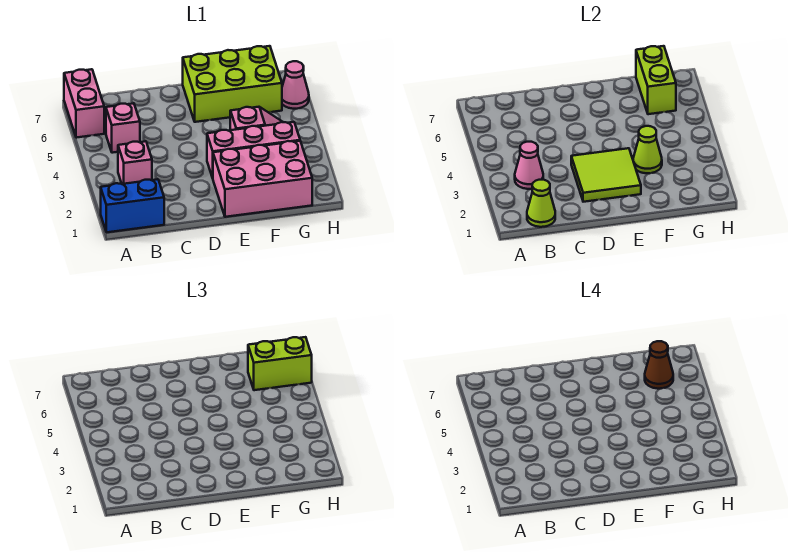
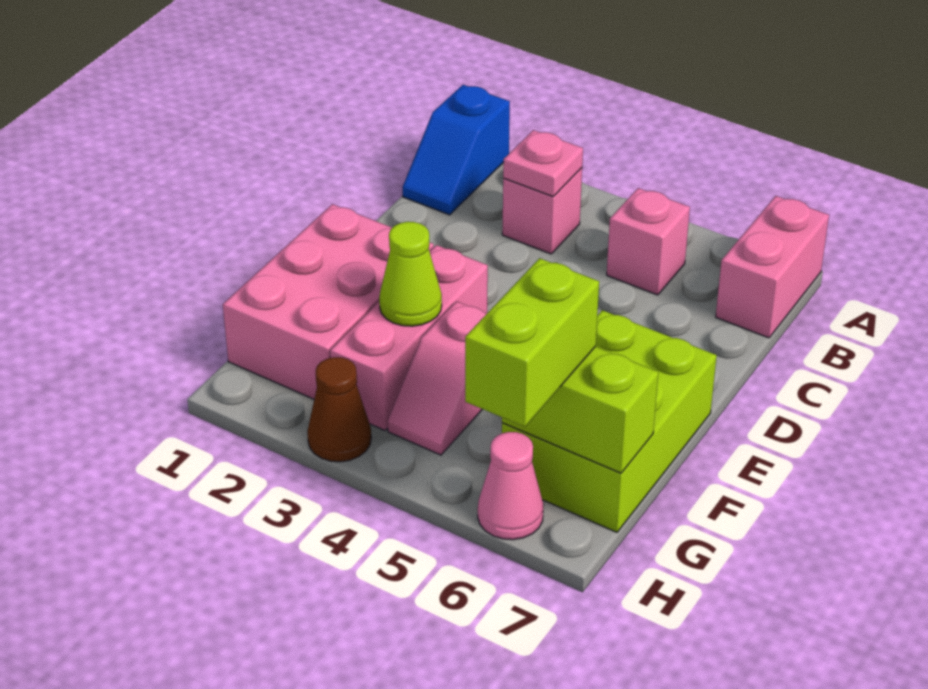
blue 1x2 brick [101,179,164,232] -> blue 1x2 slope [403,85,510,215]
pink 1x2 brick [64,69,104,138] -> pink 1x2 brick turned to [716,196,829,338]
lime 1x1 cone [527,180,555,227] -> none
pink 1x1 cone [515,142,543,189] -> pink 1x1 plate [503,130,583,196]
lime 2x2 tile [571,148,641,202] -> none
brown 1x1 cone [645,341,673,389] -> brown 1x1 cone moved to [307,357,371,462]

